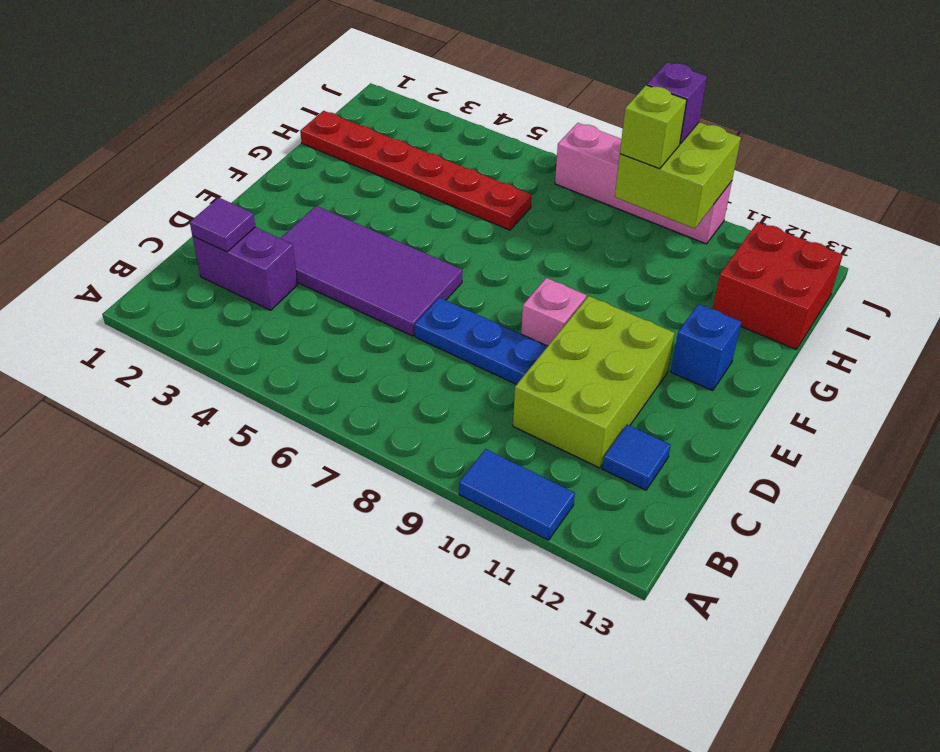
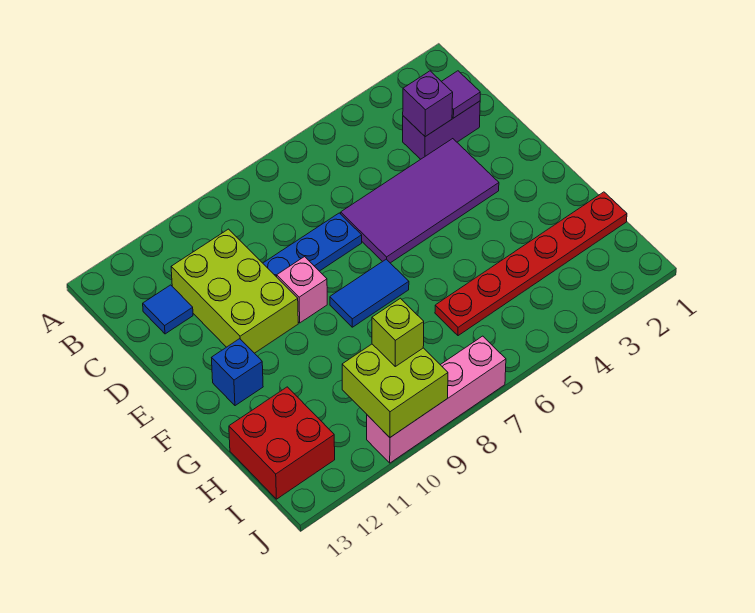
blue 1x2 tile [459,449,575,540] -> blue 1x2 tile moved to [330,259,409,327]
purple 1x1 brick [647,62,707,144] -> purple 1x1 brick moved to [403,71,453,137]

